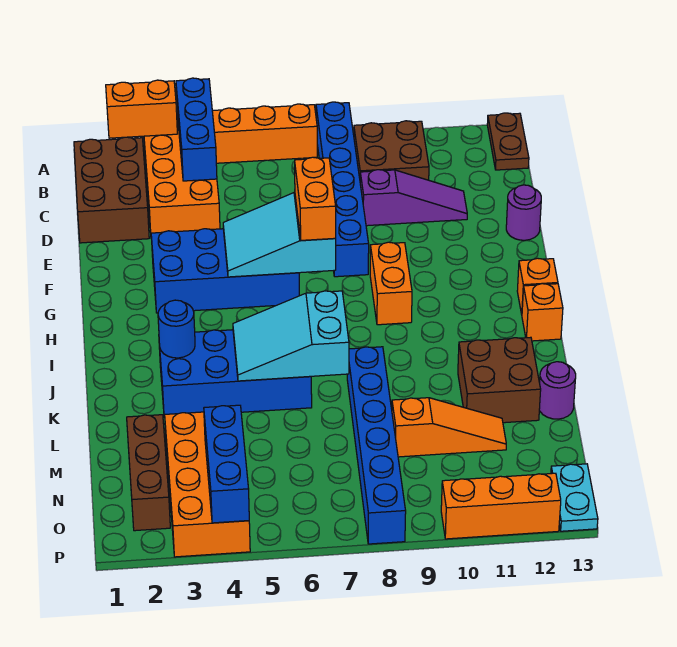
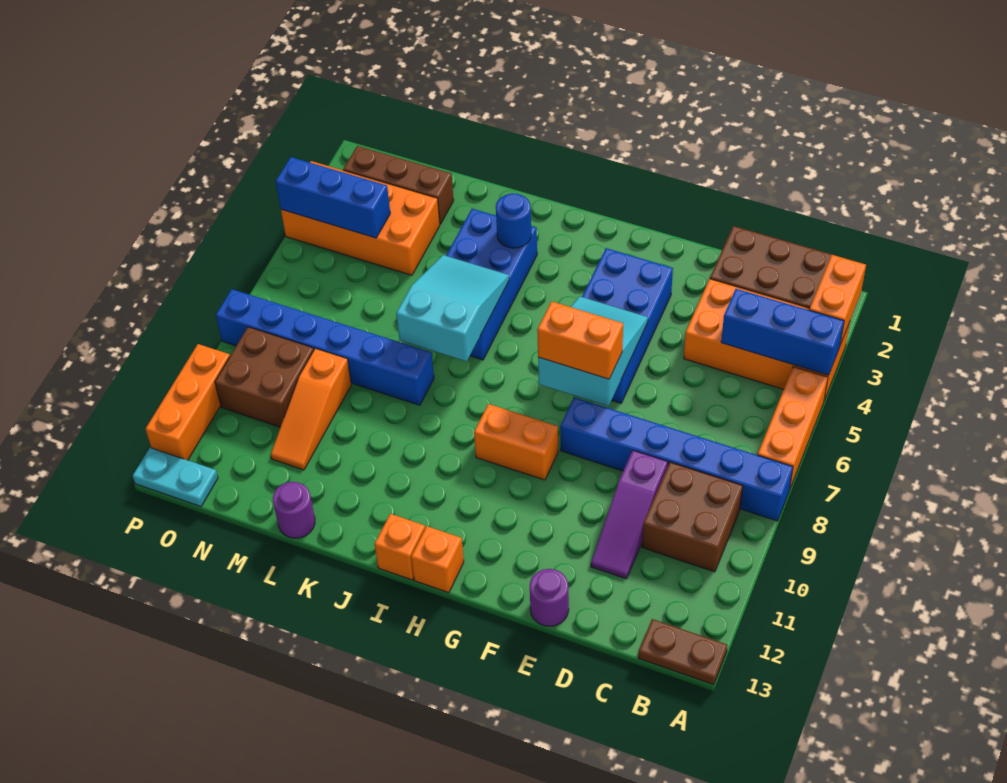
brown 2x2 brick [458,337,541,423] -> brown 2x2 brick moved to [215,327,314,427]

